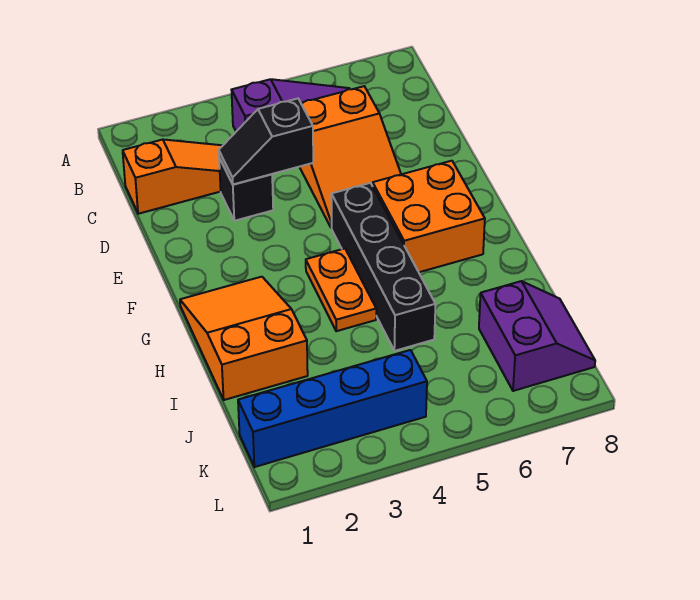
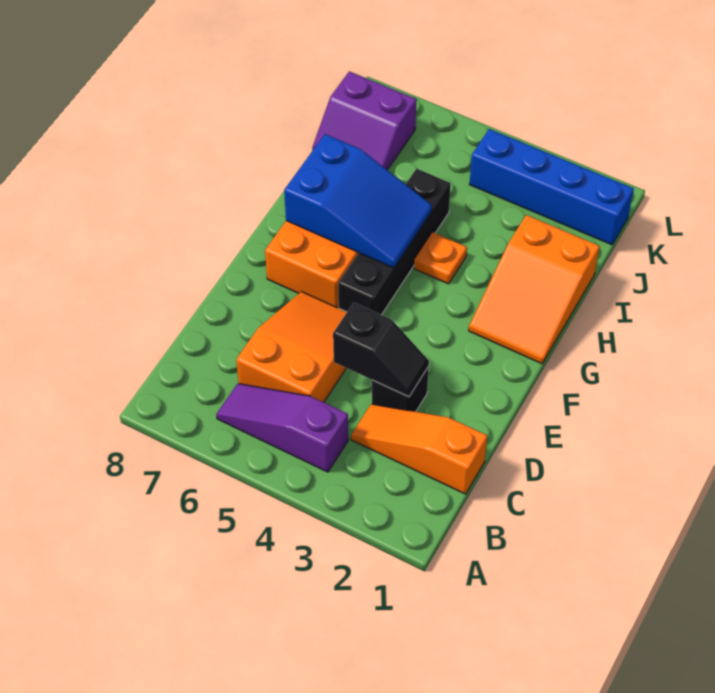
orange 1x2 plate [306,249,376,331] -> orange 1x1 plate [414,232,467,284]
none -> blue 2x3 slope [284,134,432,268]
purple 2x2 slope [479,281,595,391] -> purple 2x2 slope turned to [312,71,417,170]

